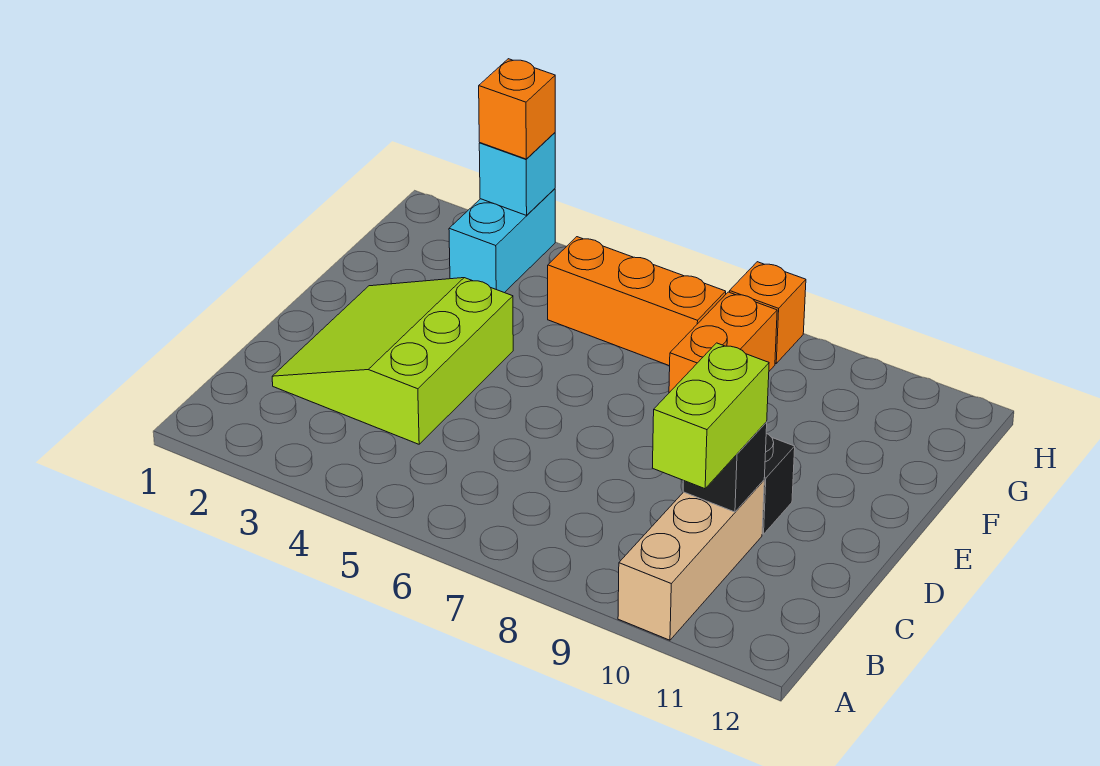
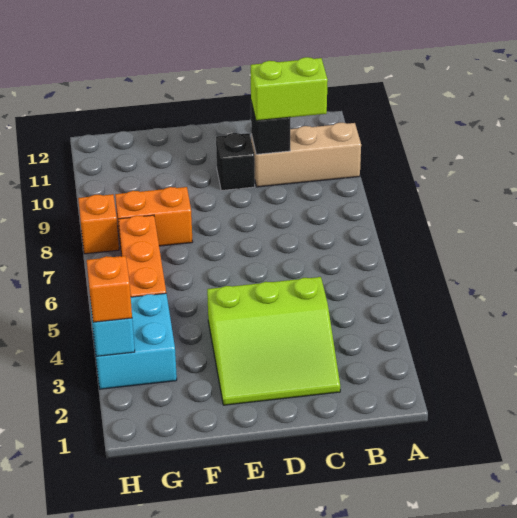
cyan 1x2 brick [449,189,555,293] -> cyan 2x2 brick [90,293,177,389]

